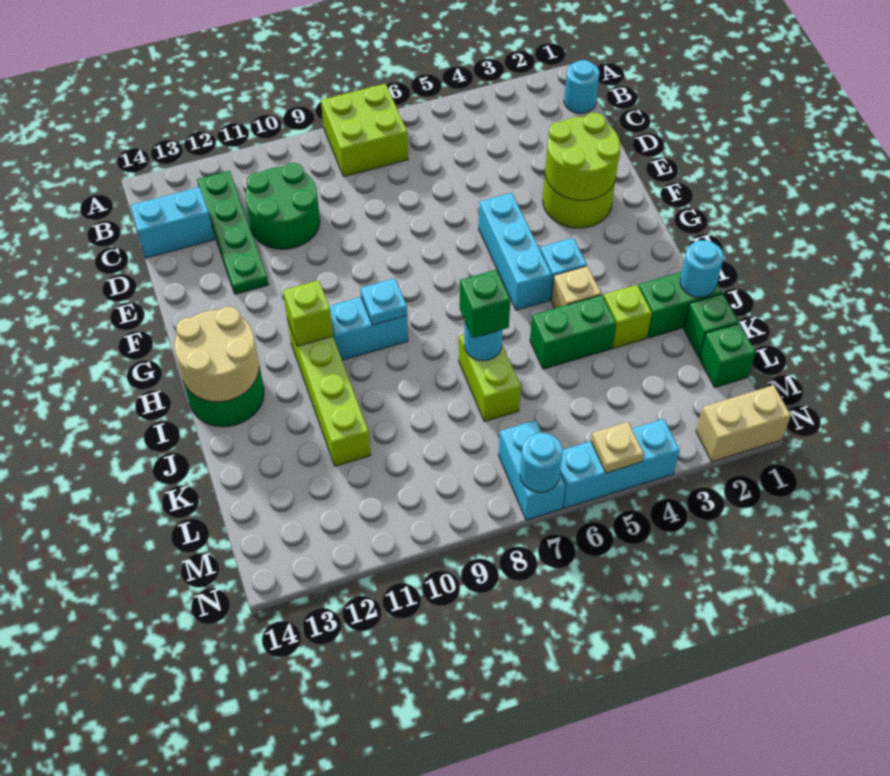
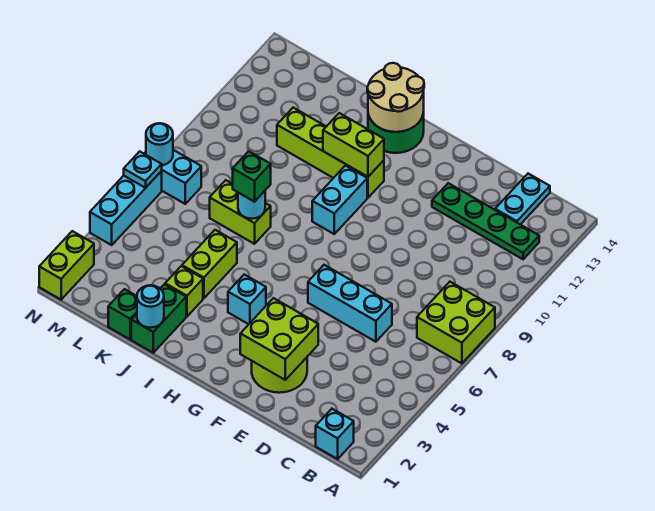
cyan 1x1 round brick [564,60,600,113] -> cyan 1x1 brick [316,409,354,459]
green 2x2 round brick [245,163,320,249] -> none
cyan 1x2 brick [130,187,214,258] -> cyan 1x2 plate [495,174,550,224]
lime 2x2 round brick [545,113,620,200] -> lime 2x2 brick [240,298,318,380]
cyan 1x3 brick [479,193,552,310] -> cyan 1x3 brick moved to [308,265,392,342]
cyan 1x1 plate [360,278,407,325] -> cyan 1x1 plate moved to [124,151,162,188]
lime 1x1 brick [283,280,333,346] -> lime 1x2 brick [323,113,384,177]
tan 1x1 brick [551,266,601,308] -> none
green 1x2 brick [530,295,616,369] -> lime 1x2 brick [182,230,237,298]
green 1x1 brick [699,323,756,387] -> none
tan 1x2 brick [696,385,791,462] -> lime 1x2 brick [39,231,94,300]
tan 1x1 plate [591,422,644,473] -> none

